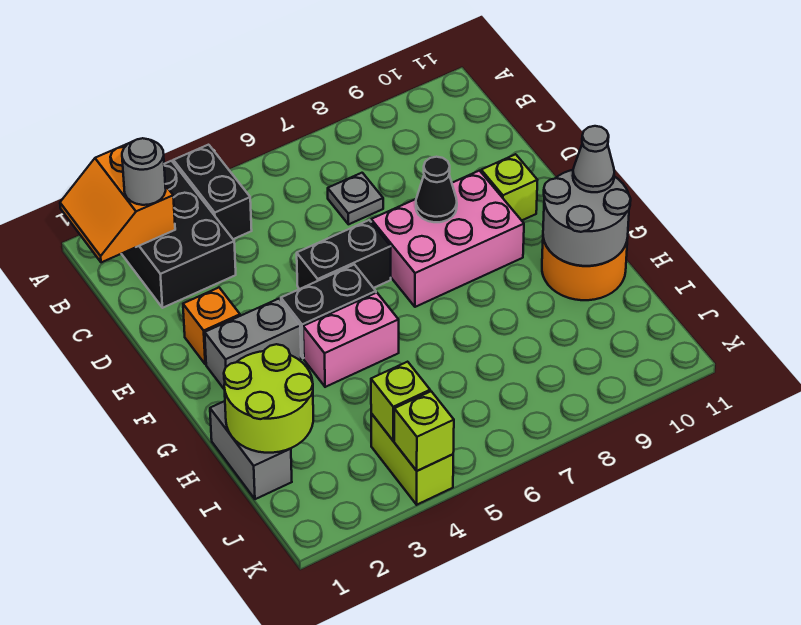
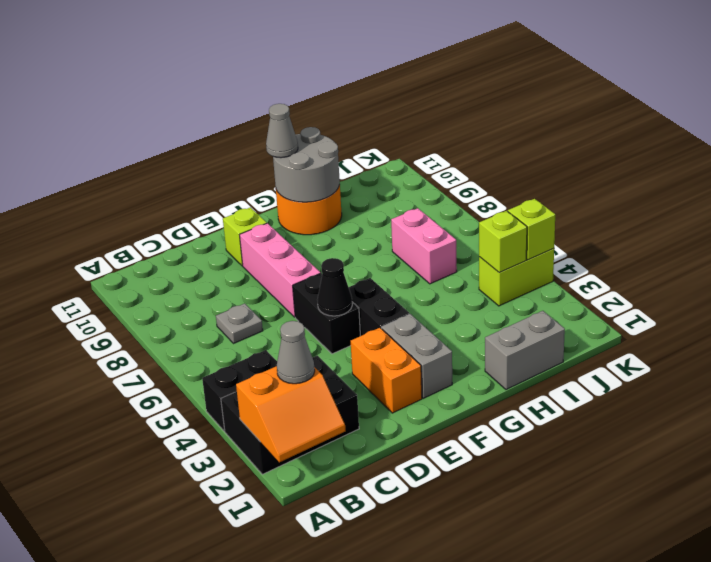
grey 1x1 round brick [122,138,166,205] -> grey 1x1 cone [277,321,315,384]
orange 1x1 brick [183,288,240,364] -> orange 1x2 brick [351,328,422,413]
pink 2x3 brick [371,171,524,307] -> pink 1x3 brick [240,223,320,317]
black 1x1 cone [416,157,457,222] -> black 1x1 cone moved to [317,258,352,316]
pink 1x2 brick [303,293,399,387] -> pink 1x2 brick moved to [391,208,457,284]
lime 2x2 round brick [224,344,313,453] -> none

